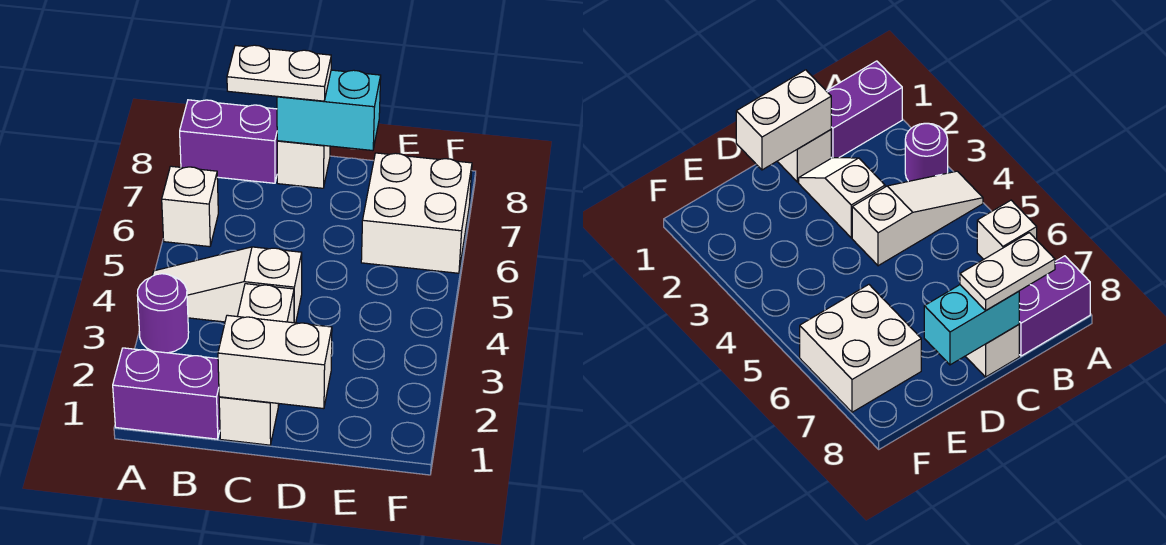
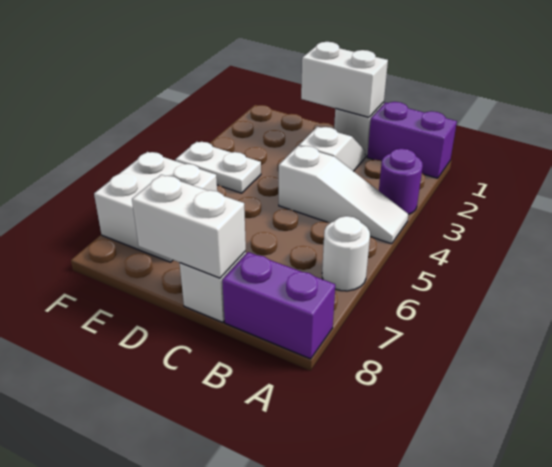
white 1x1 brick [162,166,218,247] -> white 1x1 round brick [322,216,370,291]
white 1x2 plate [227,45,331,101] -> white 1x2 plate moved to [176,142,261,193]
cyan 1x2 brick [277,70,381,151] -> white 1x2 brick [132,175,246,278]

